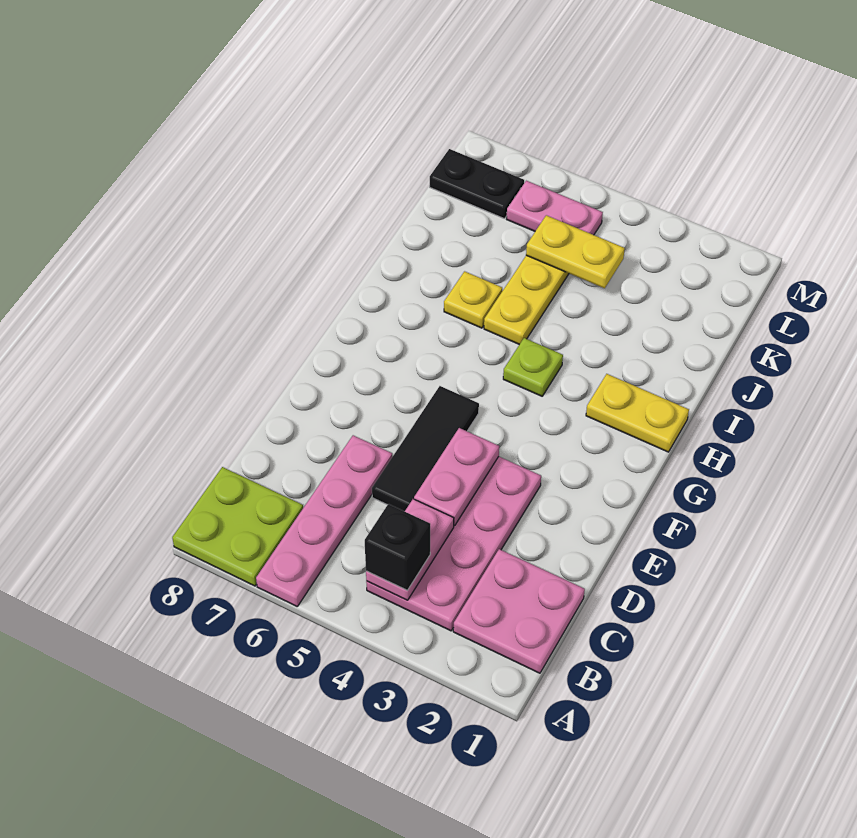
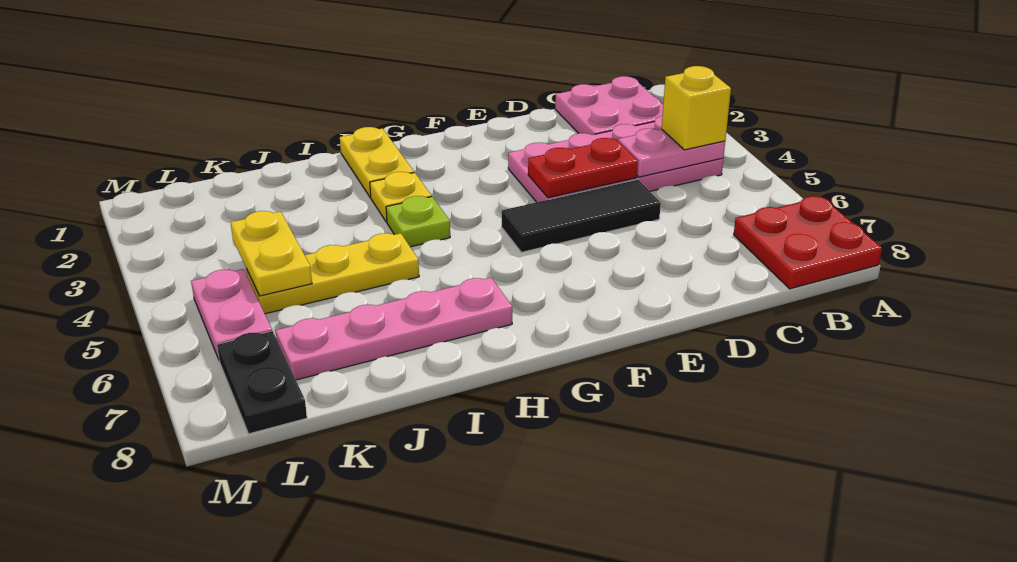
pink 1x4 plate [256,435,392,606] -> pink 1x4 plate moved to [275,278,512,380]
lime 2x2 plate [172,467,303,586] -> red 2x2 plate [734,196,882,289]
black 1x1 brick [365,504,430,591] -> yellow 1x1 brick [661,66,731,150]
pink 1x2 plate [414,428,499,526] -> red 1x2 plate [528,138,638,198]
yellow 1x1 plate [444,271,502,328] -> yellow 1x1 plate moved to [370,172,431,222]

